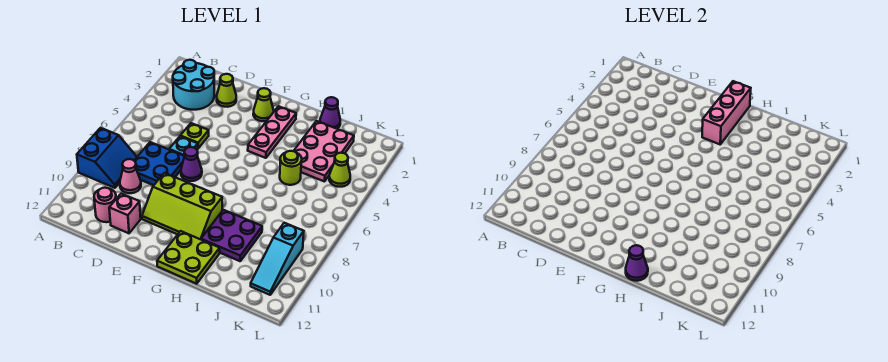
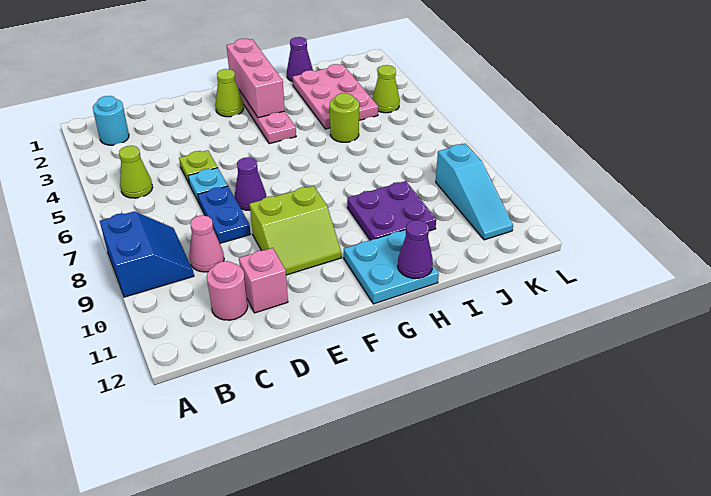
cyan 2x2 round brick [173,60,214,110] -> cyan 1x1 round brick [93,96,129,145]
blue 2x2 plate [134,142,185,185] -> blue 1x2 plate [198,186,251,243]
lime 1x1 cone [217,74,236,107] -> lime 1x1 cone moved to [119,146,153,198]
lime 2x3 slope [142,173,222,239] -> lime 2x2 slope [250,186,342,275]
lime 2x2 plate [157,231,220,284] -> cyan 2x2 plate [344,230,439,304]

